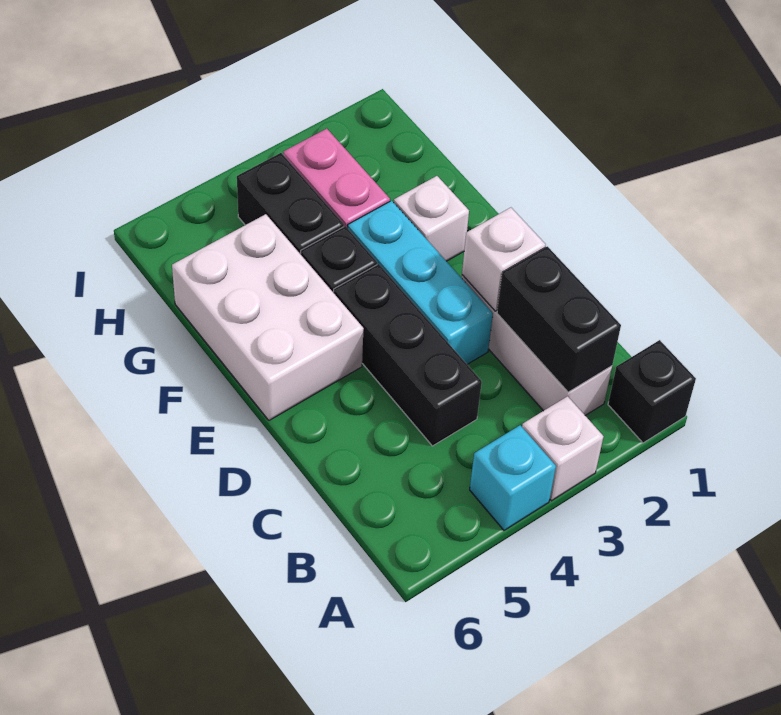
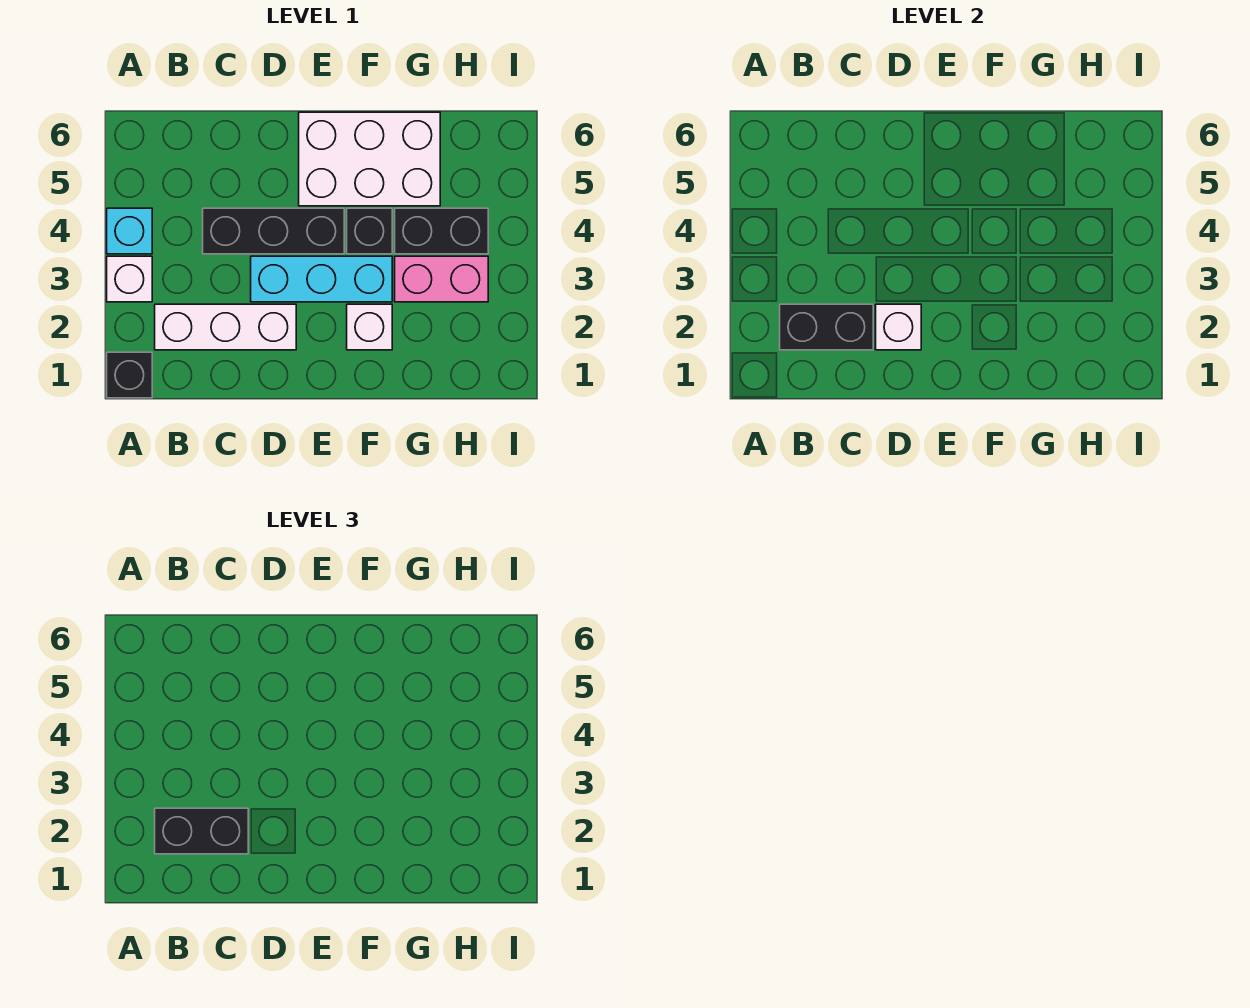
none -> black 1x2 brick [155,808,248,854]

